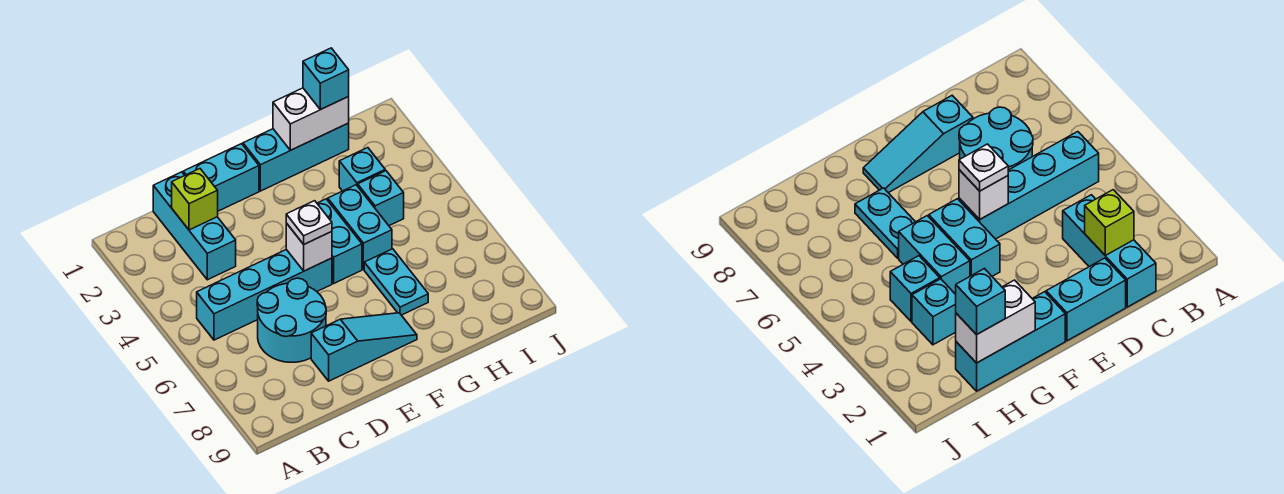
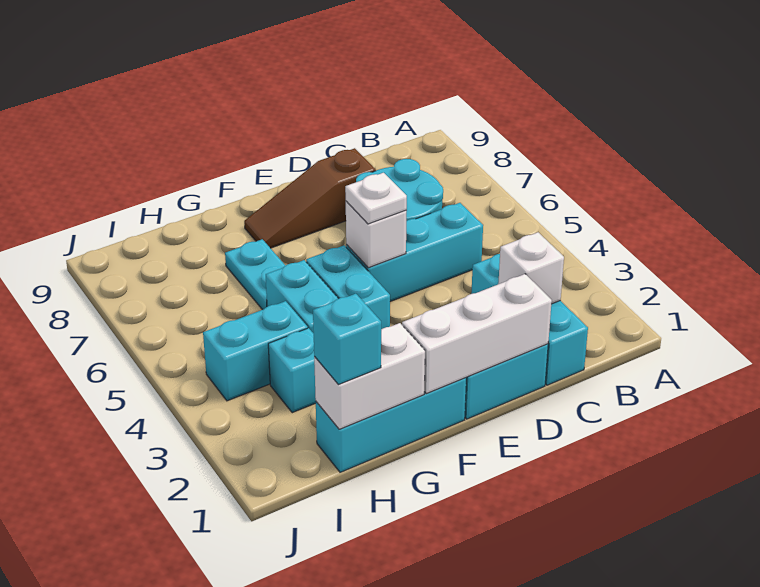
cyan 1x4 brick [197,250,332,340] -> cyan 1x3 brick [346,203,483,302]
lime 1x1 brick [172,169,218,230] -> white 1x1 brick [498,232,564,304]
none -> white 1x3 brick [402,274,552,394]
cyan 1x3 slope [311,313,417,381] -> brown 1x3 slope [244,148,376,248]
cyan 1x1 brick [358,171,404,226] -> cyan 1x2 brick [203,301,308,401]

